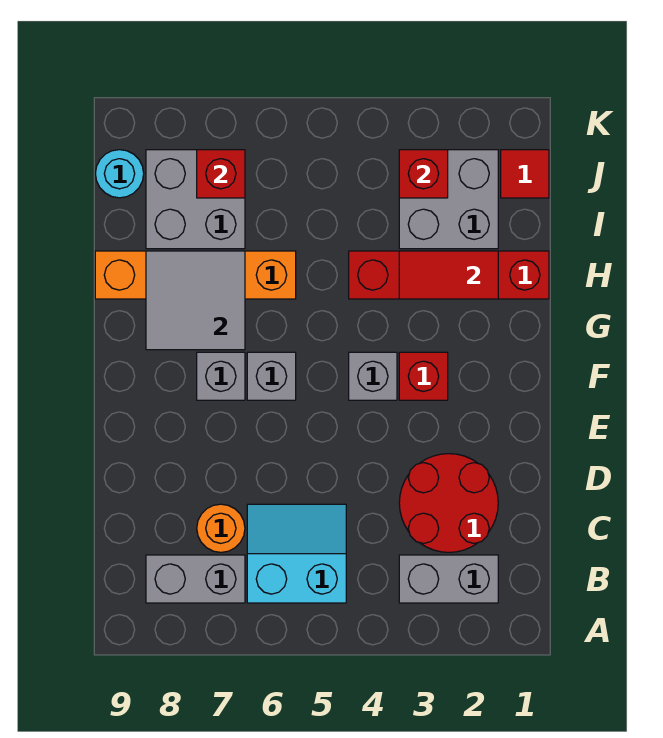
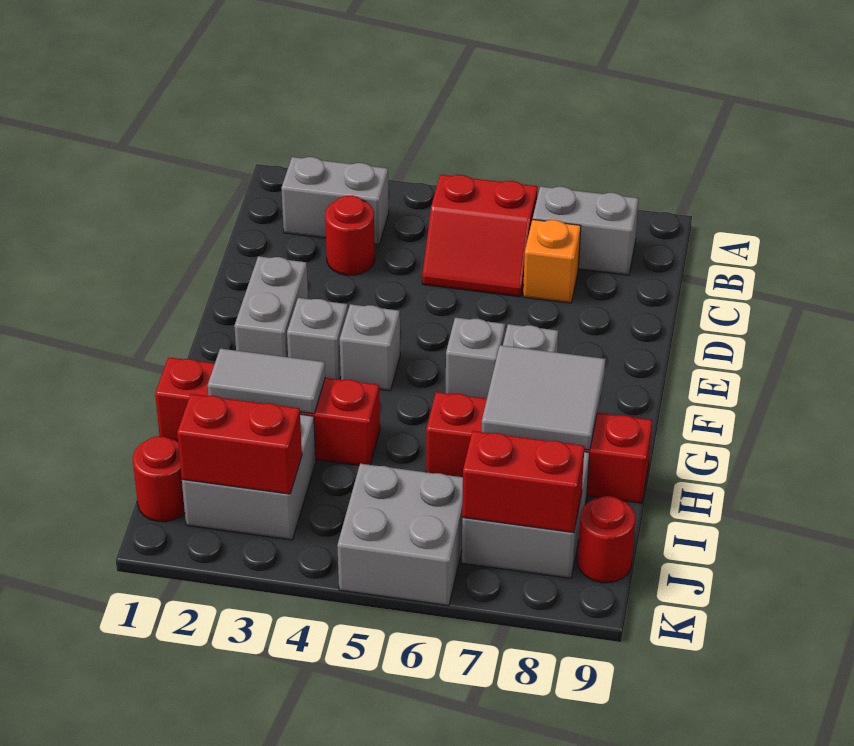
cyan 2x2 slope [247,504,346,603] -> red 2x2 slope [422,175,538,297]
red 2x2 round brick [399,454,498,552] -> red 1x1 round brick [325,196,375,275]
orange 1x1 round brick [197,504,245,552] -> orange 1x1 brick [523,220,581,303]
none -> grey 1x2 brick [234,256,308,357]
red 1x1 brick [399,352,448,400] -> grey 1x1 brick [287,298,348,379]
red 1x2 tile [399,251,498,299] -> grey 1x2 tile [208,349,325,414]
orange 1x4 brick [95,251,296,299] -> red 1x4 brick [426,392,652,503]
red 1x1 tile [501,150,549,198] -> red 1x1 round brick [133,436,185,522]
red 1x1 brick [399,150,448,198] -> red 1x2 brick [177,394,302,494]
none -> grey 2x2 brick [337,464,463,606]
red 1x1 brick [197,150,245,198] -> red 1x2 brick [462,431,585,533]
cyan 1x1 round brick [95,150,144,198] -> red 1x1 round brick [578,496,635,583]

